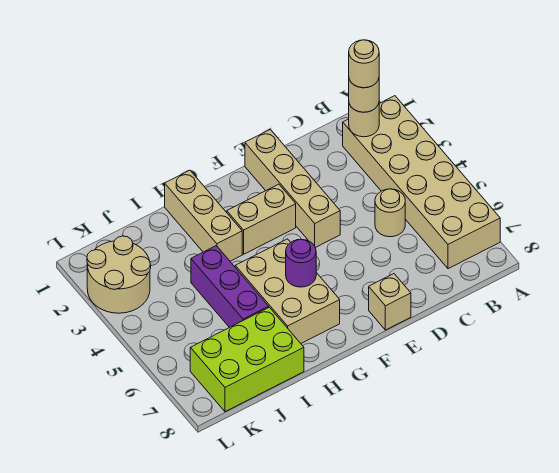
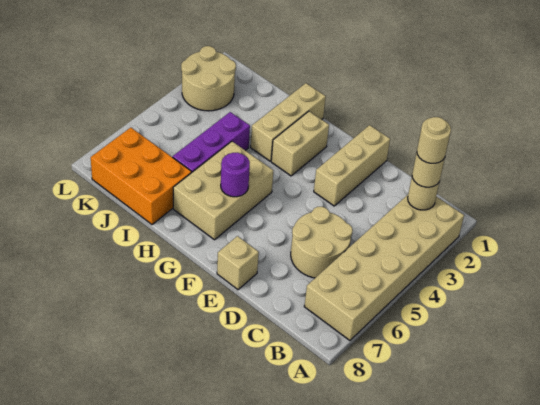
tan 1x1 round brick [375,189,405,237] -> tan 2x2 round brick [291,207,353,278]
tan 1x4 brick [245,130,340,248] -> tan 1x3 brick [314,125,390,206]
tan 1x2 brick [227,184,296,254] -> tan 1x2 brick turned to [271,111,329,176]
lime 2x3 brick [190,307,304,412] -> orange 2x3 brick [91,128,192,225]

